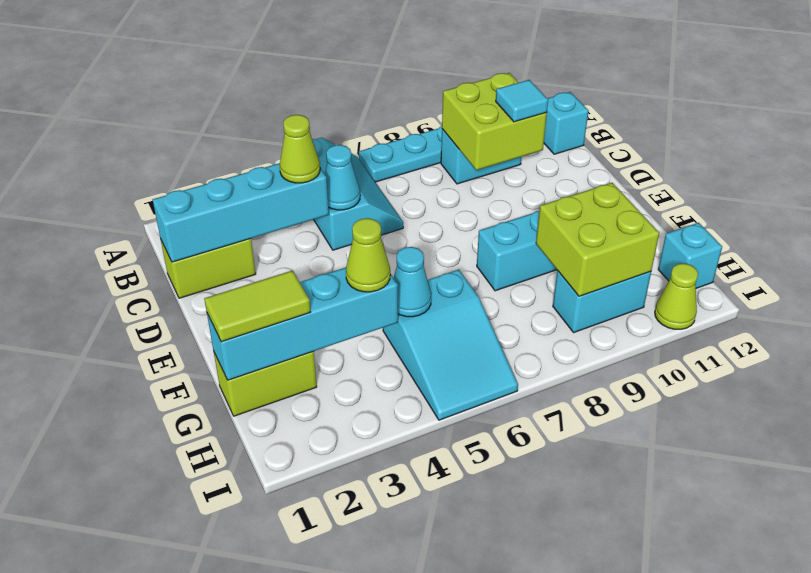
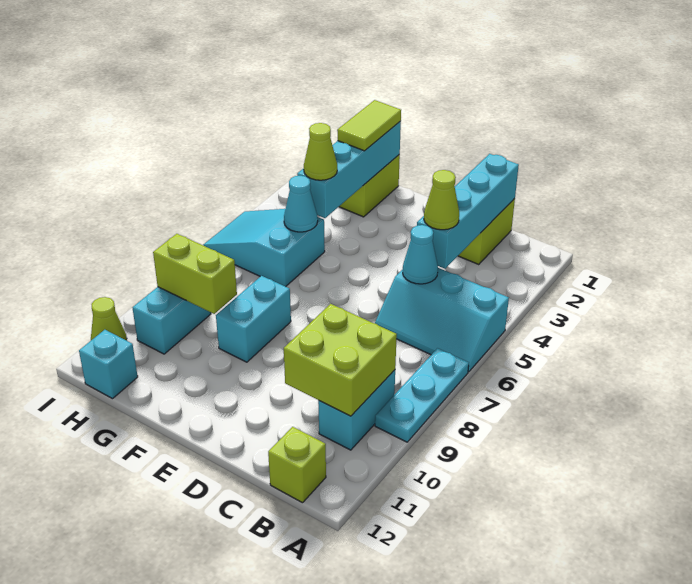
cyan 1x1 brick [544,92,588,154] -> lime 1x1 brick [268,427,326,503]
cyan 1x1 tile [496,80,548,122] -> none
lime 2x2 brick [536,183,659,296] -> lime 1x2 brick [153,234,237,314]

